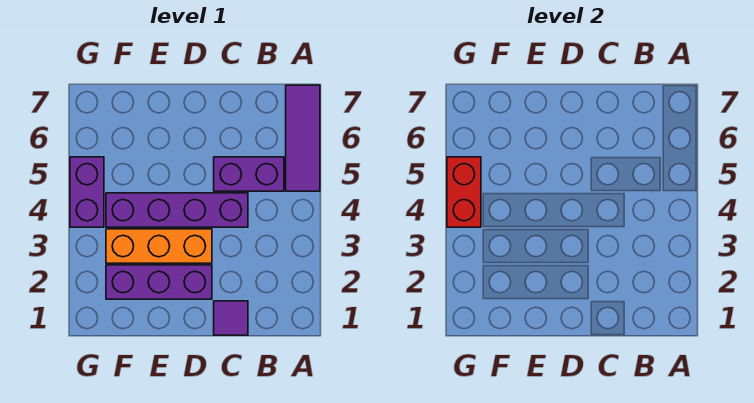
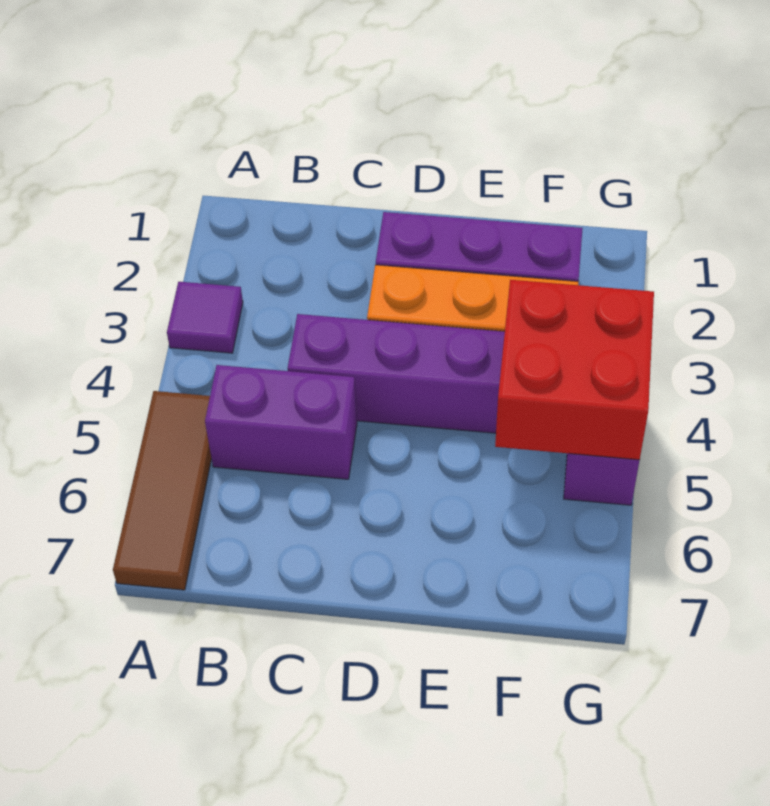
purple 1x3 tile [286,85,320,191] -> brown 1x3 tile [113,391,211,590]
purple 1x1 tile [214,301,248,335] -> purple 1x1 tile moved to [167,282,243,353]
red 1x2 brick [447,157,481,227] -> red 2x2 brick [495,280,654,460]

